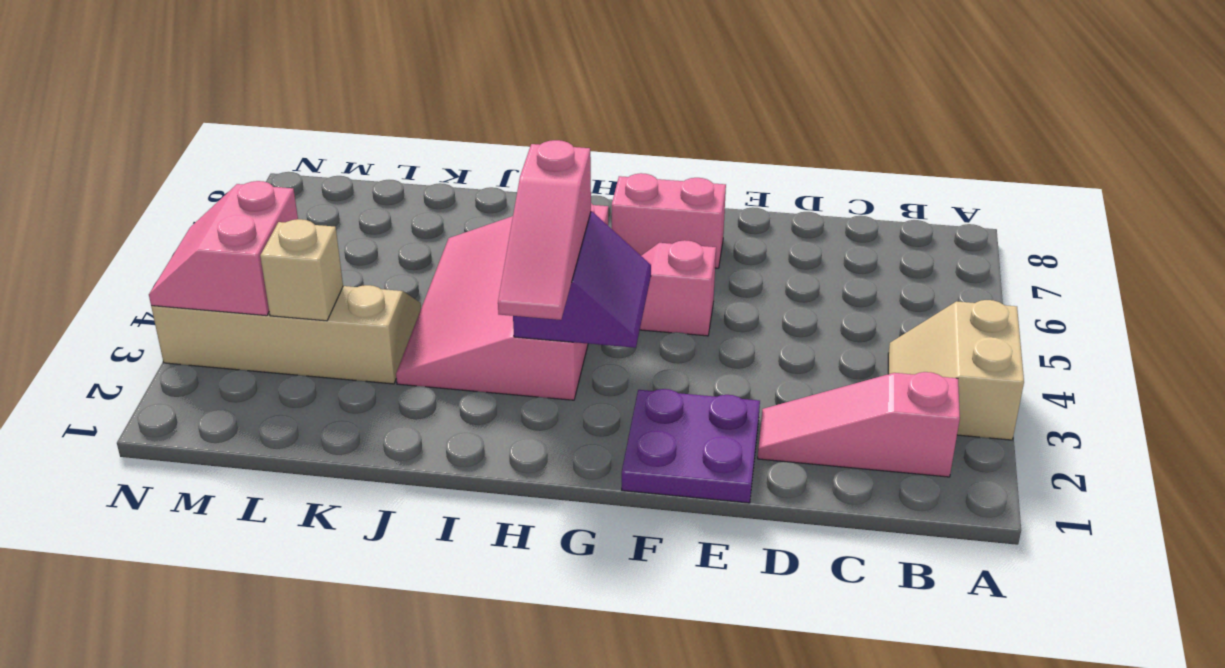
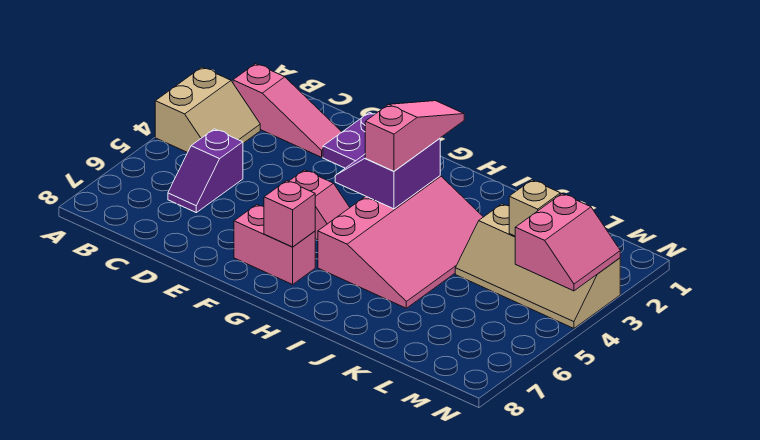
none -> purple 1x2 slope [168,129,243,213]
none -> pink 1x1 brick [264,181,315,247]

